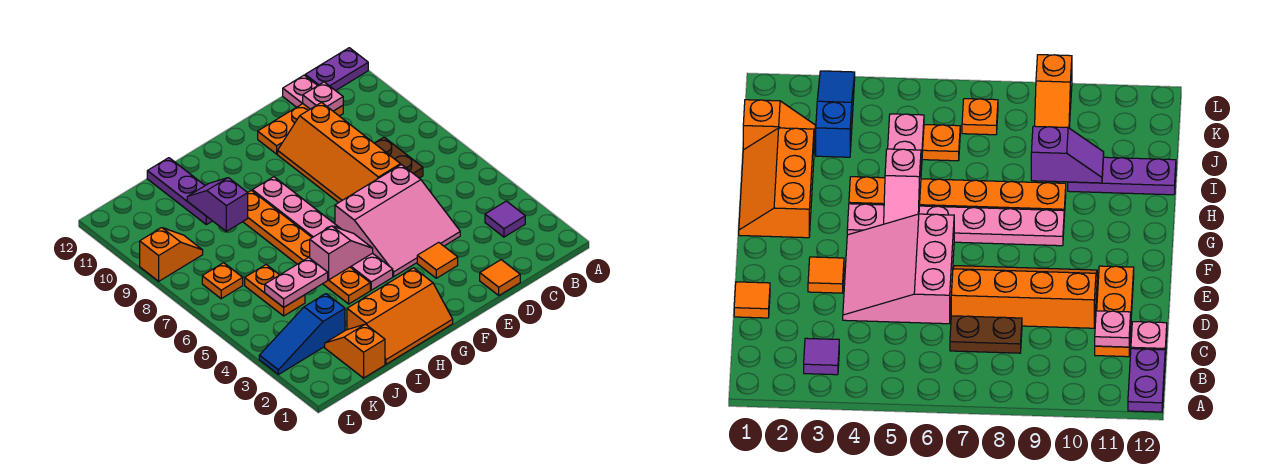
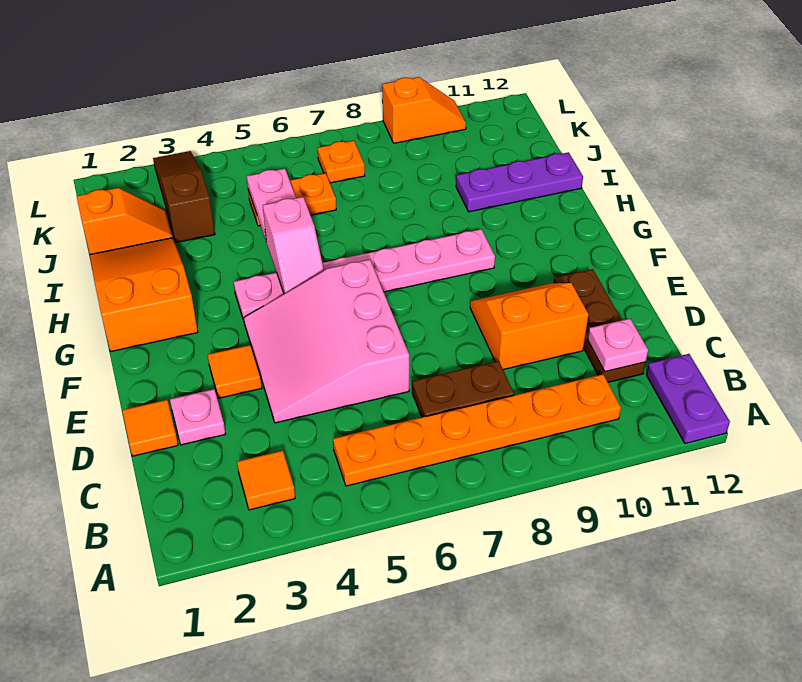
purple 1x1 tile [485,201,525,237] -> orange 1x1 tile [237,451,295,510]
orange 1x3 plate [258,104,343,154] -> brown 1x3 plate [554,269,646,382]
pink 1x1 plate [283,75,318,107] -> pink 1x1 plate moved to [170,389,226,445]
orange 2x4 slope [278,103,400,203] -> orange 2x2 slope [470,283,588,370]
orange 2x3 slope [347,268,453,364] -> orange 2x3 slope turned to [90,238,198,351]
orange 1x6 plate [243,190,370,304] -> orange 1x6 plate moved to [333,374,621,486]
purple 1x2 slope [187,178,248,231] -> none
blue 1x3 slope [259,294,345,375] -> brown 1x3 slope [153,151,215,243]
orange 1x2 slope [140,228,203,281] -> orange 1x2 slope turned to [383,77,466,143]

